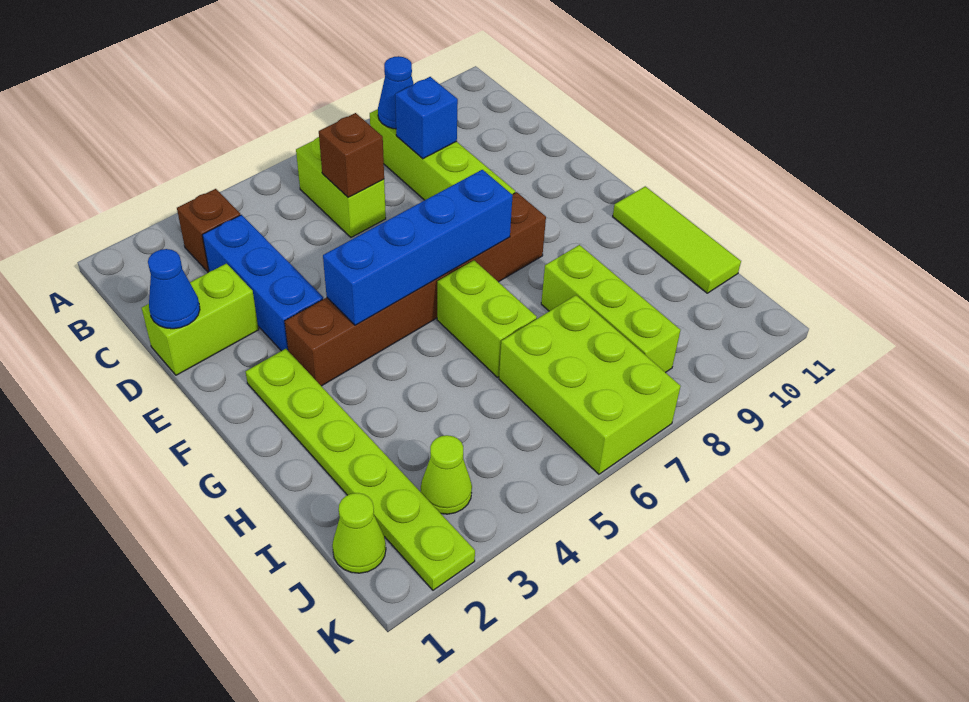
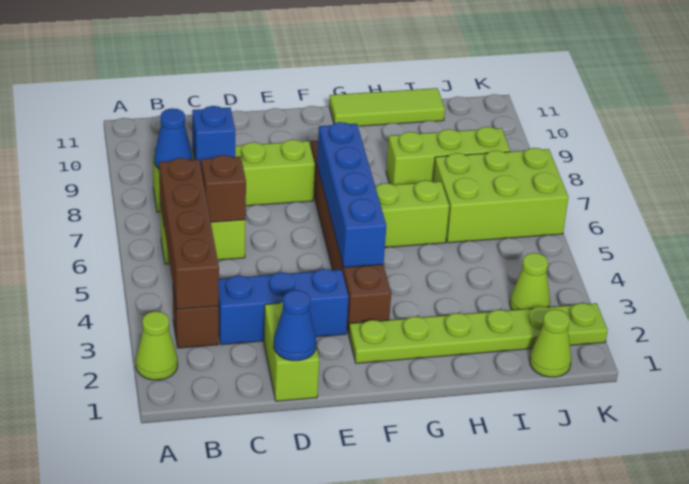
none -> lime 1x1 cone [136,311,178,380]
none -> brown 1x4 brick [159,158,219,309]

